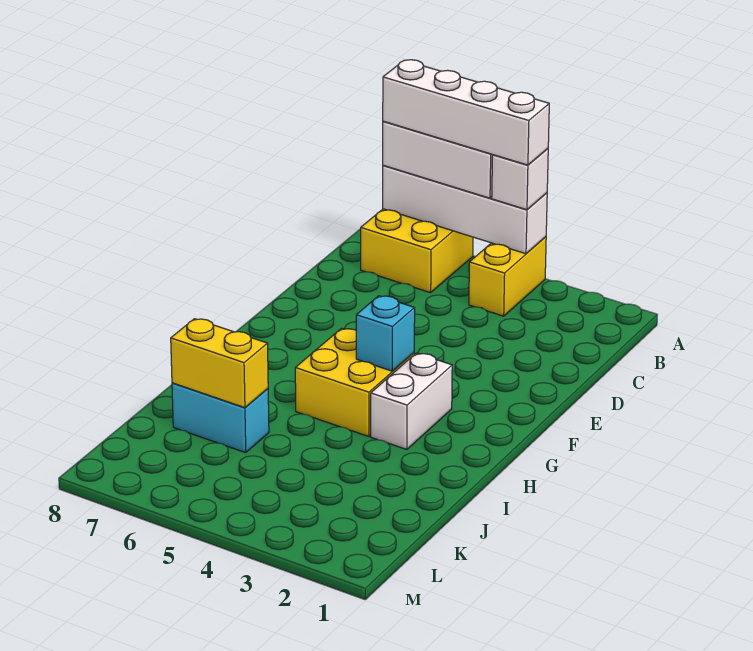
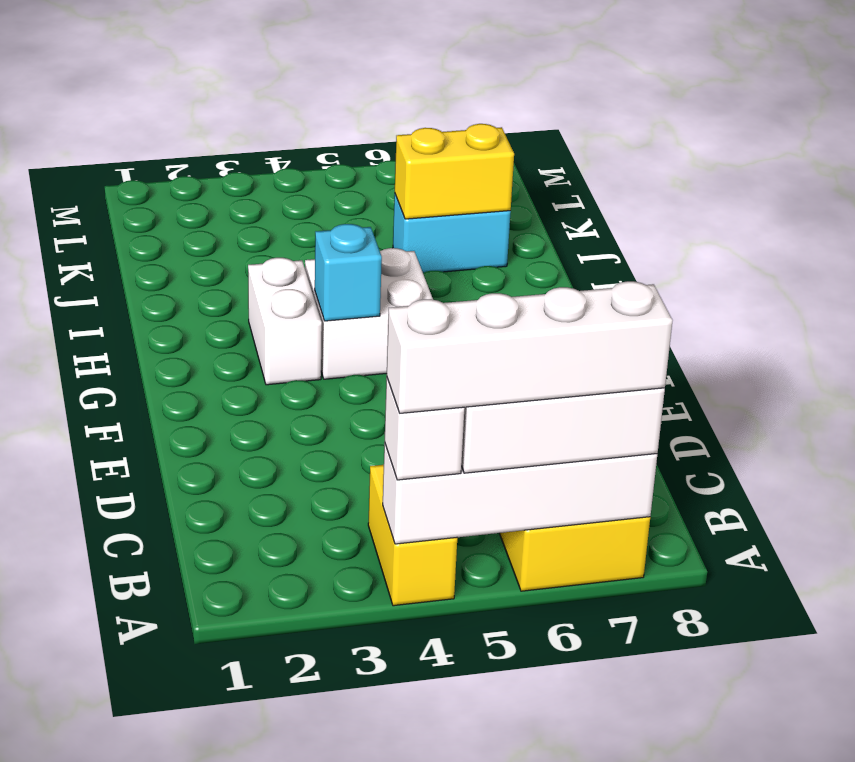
yellow 2x2 brick [295,328,414,436] -> white 2x2 brick [305,248,433,379]

